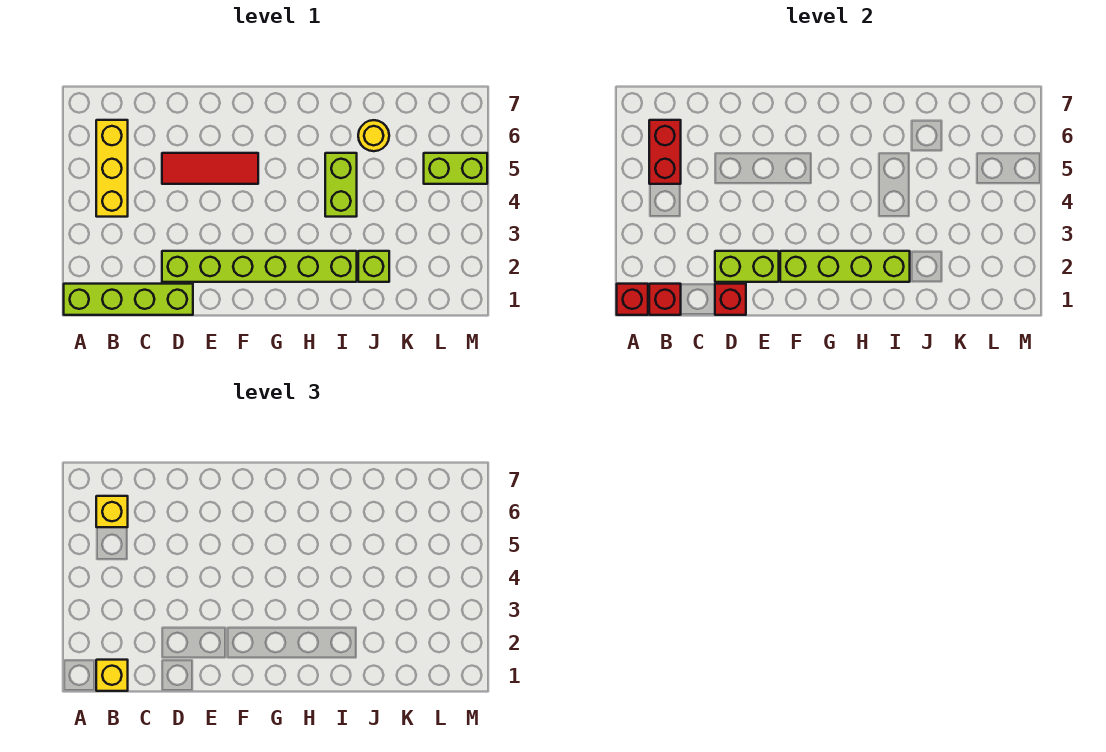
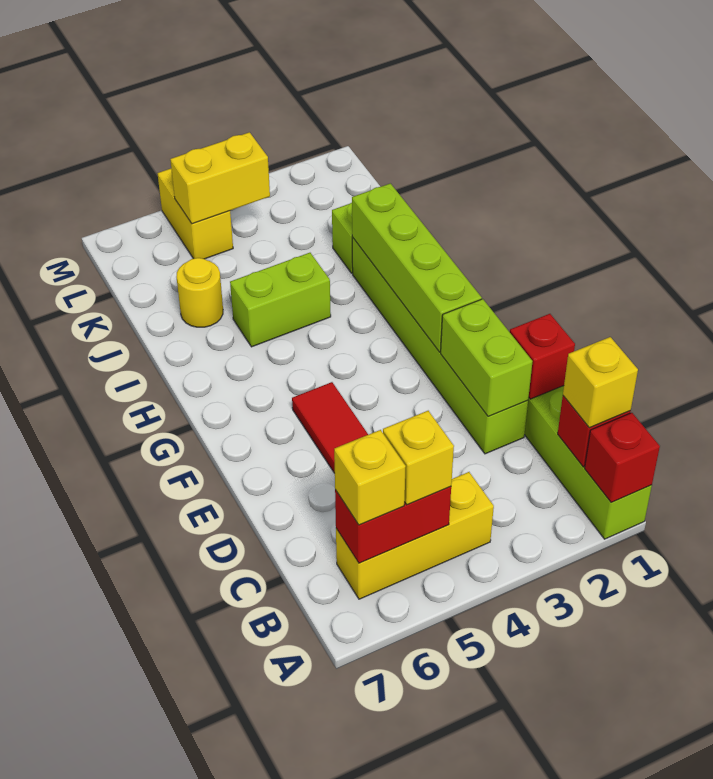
none -> yellow 1x1 brick [383,411,454,505]
none -> yellow 1x2 brick [170,132,270,224]
lime 1x2 brick [424,153,487,184] -> yellow 1x2 brick [158,169,233,259]

